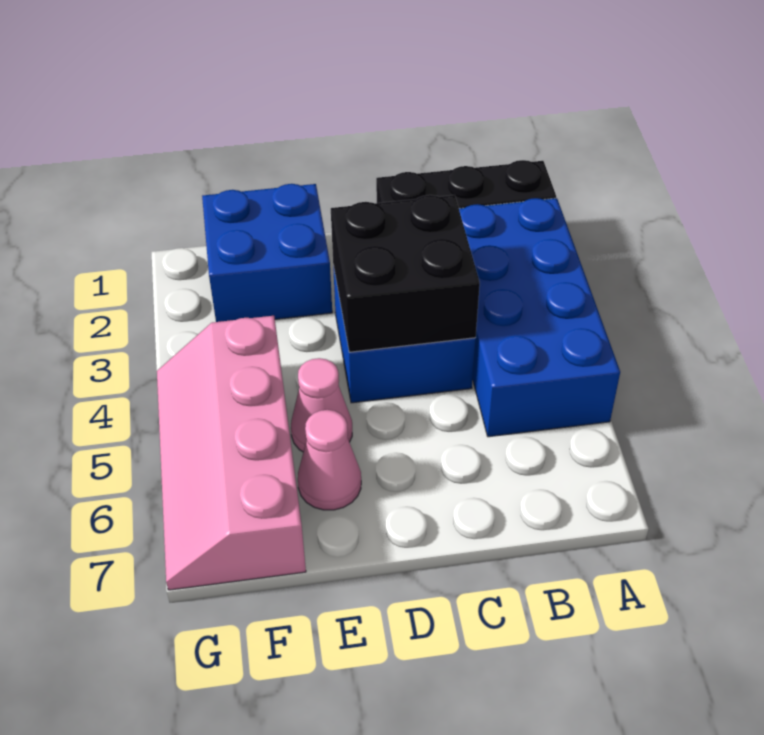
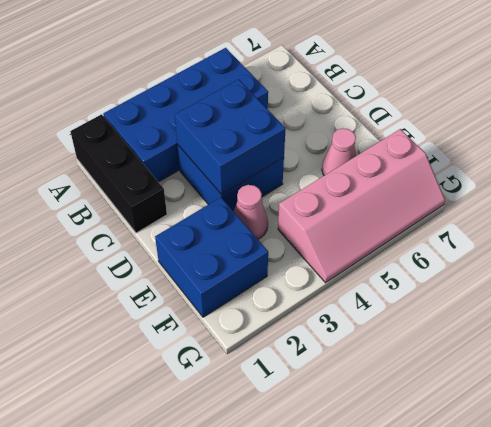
black 2x2 brick [331,195,480,352] -> blue 2x2 brick [175,79,286,195]
pink 1x1 cone [291,358,352,452] -> pink 1x1 cone moved to [234,185,268,239]

